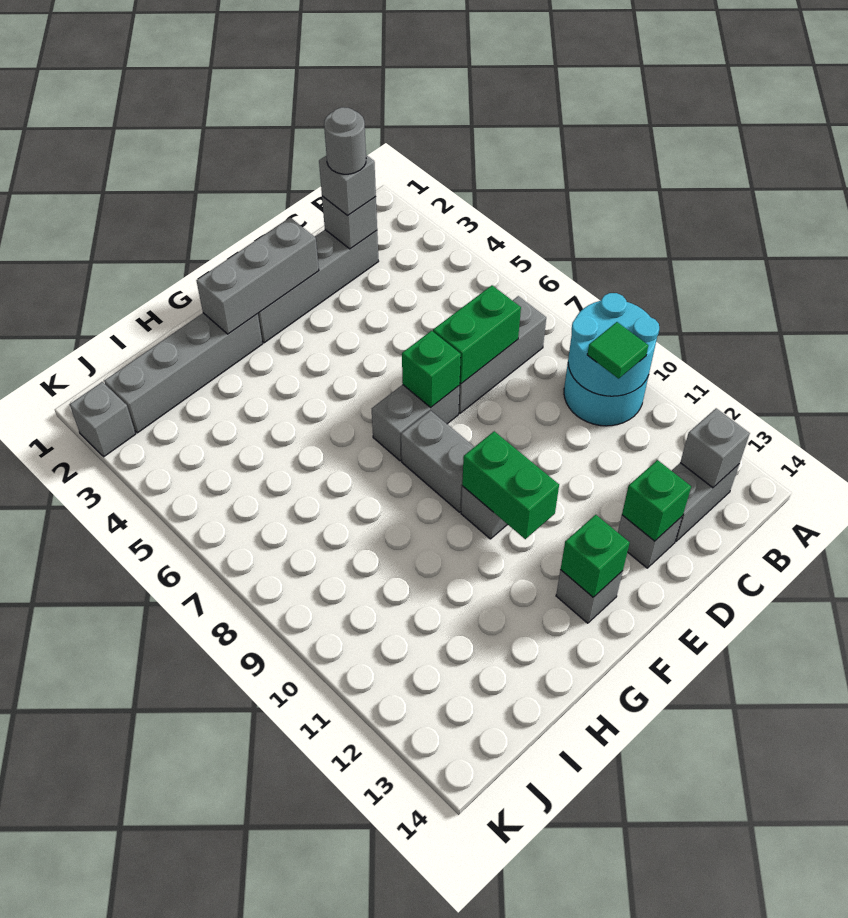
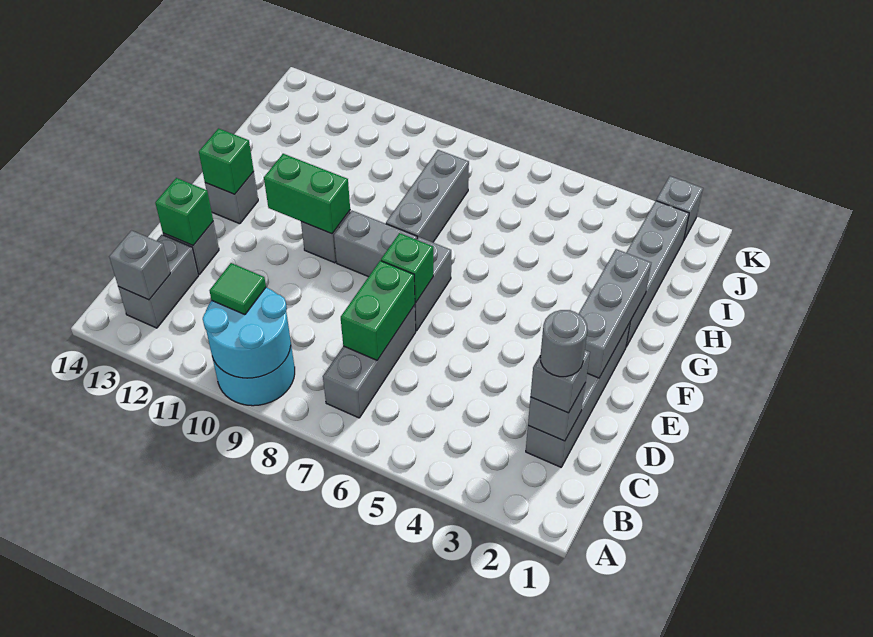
none -> grey 1x3 brick [386,150,469,242]

